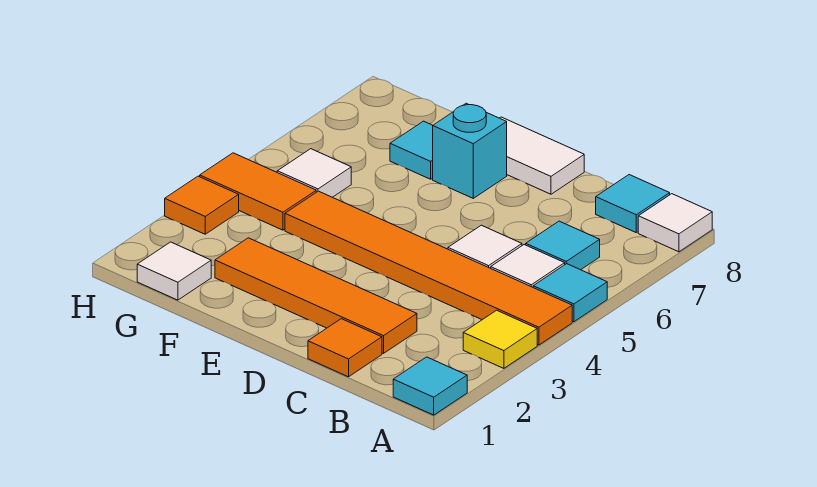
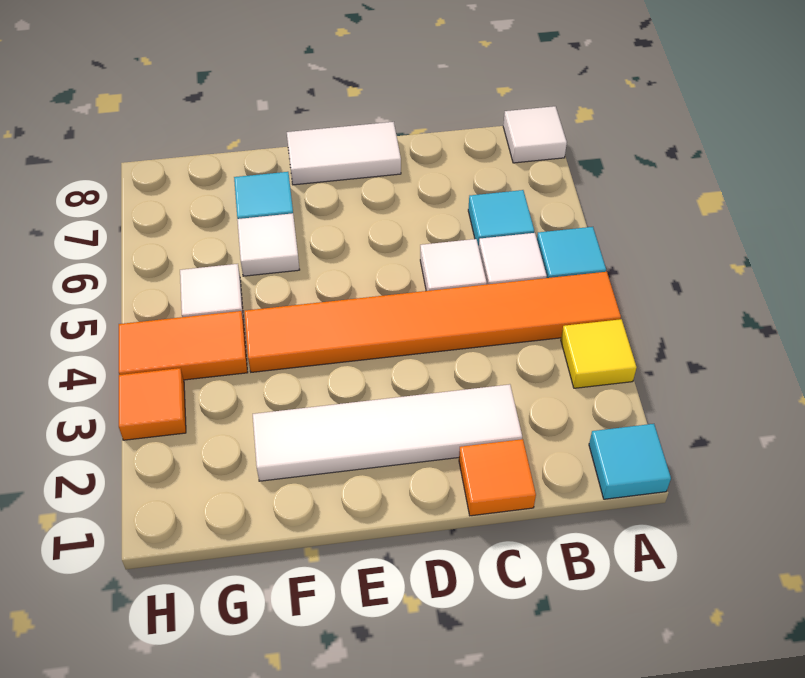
cyan 1x1 tile [596,175,670,232] -> none
orange 1x4 tile [215,238,417,353] -> white 1x4 tile [253,384,522,481]
cyan 1x1 brick [433,103,507,198] -> none
white 1x1 tile [137,242,211,300] -> white 1x1 tile moved to [237,213,300,276]

